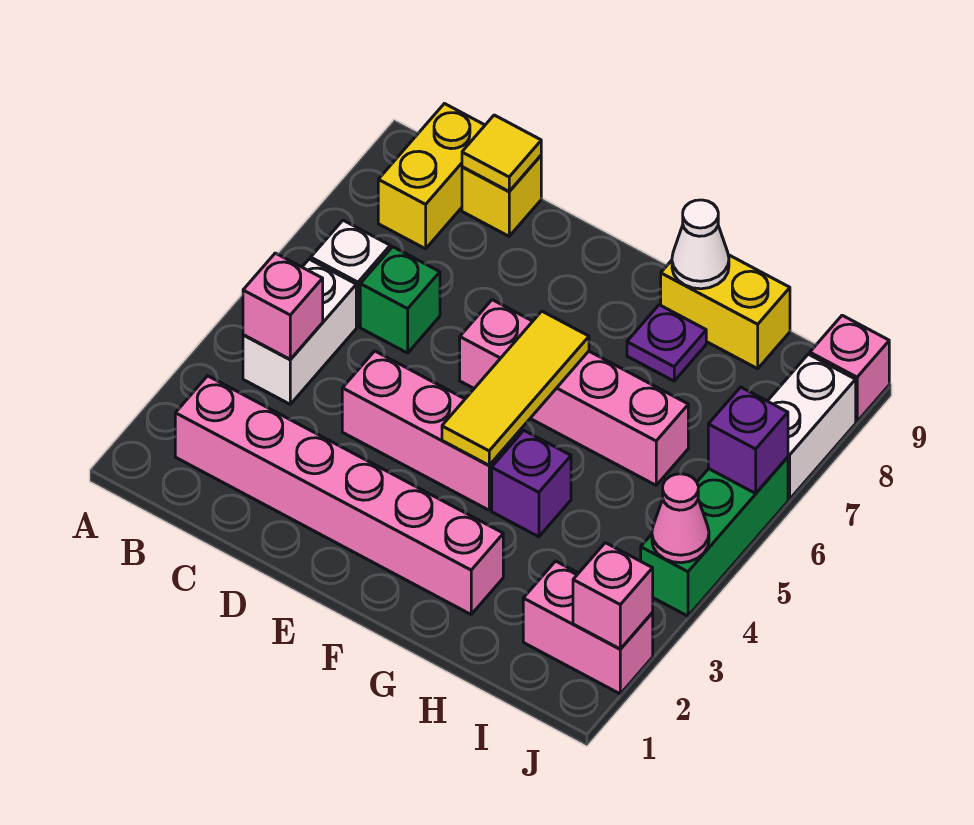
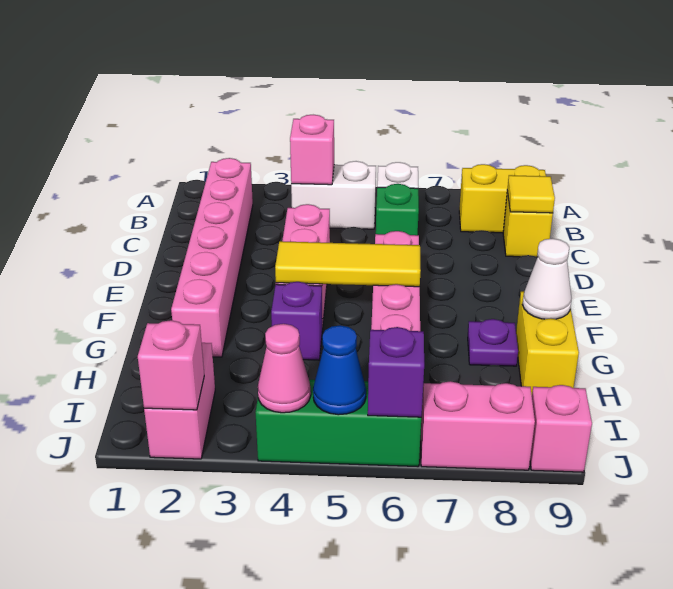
none -> blue 1x1 cone [313,325,366,415]
white 1x2 brick [768,354,856,499] -> pink 1x2 brick [421,381,535,470]

